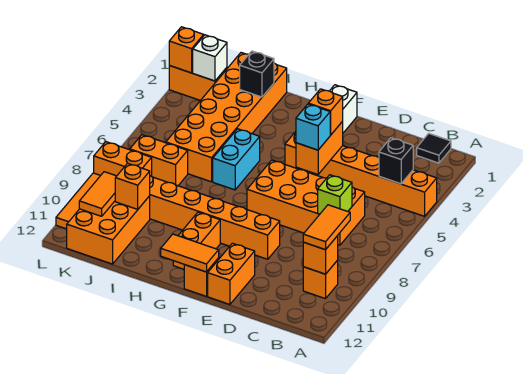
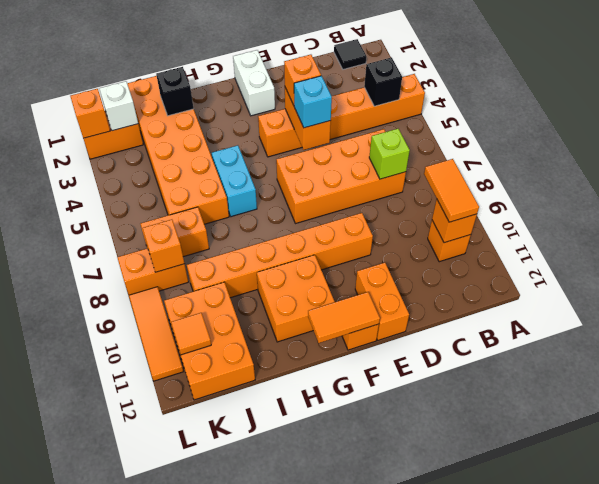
orange 1x2 brick [173,212,220,269] -> orange 2x2 brick [257,255,335,342]
orange 1x1 brick [115,163,150,209] -> orange 1x1 brick moved to [142,220,185,272]
orange 1x2 tile [79,172,116,216] -> orange 1x1 tile [171,313,211,355]

